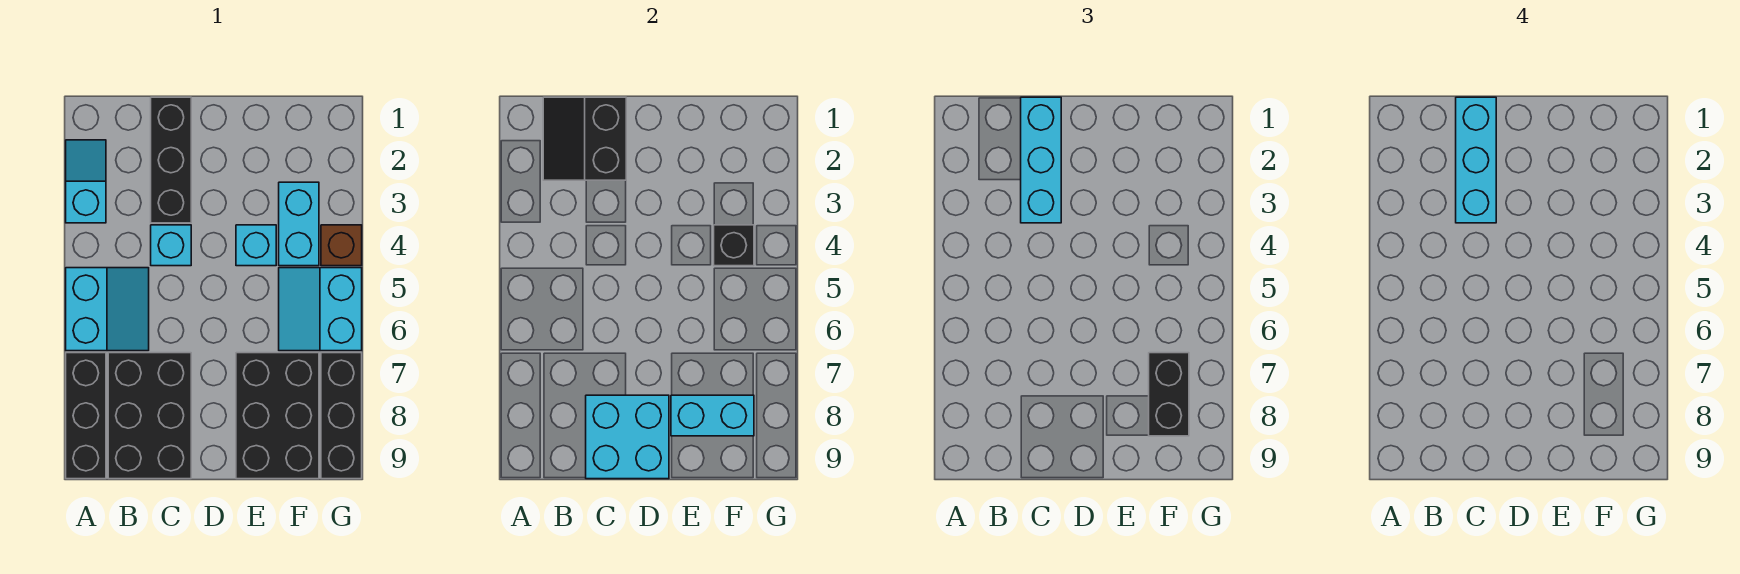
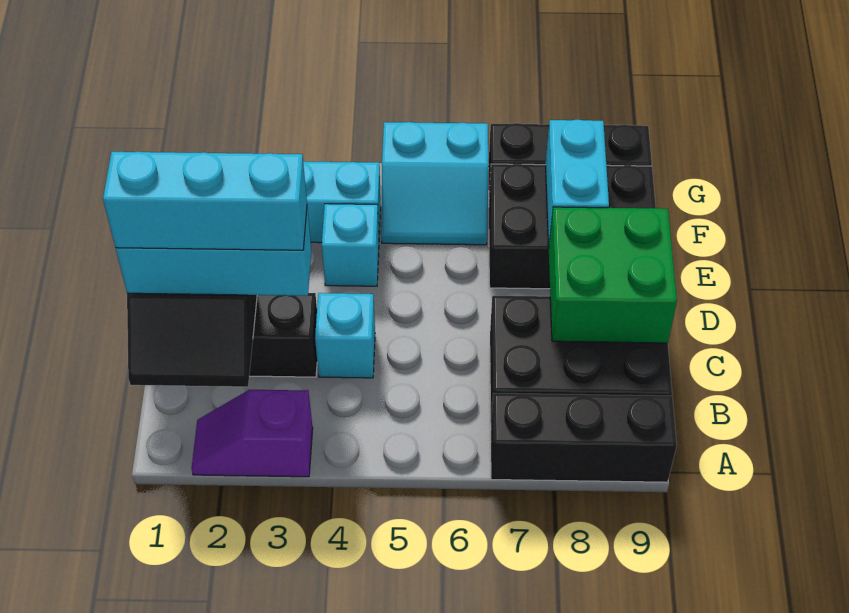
cyan 1x2 slope [66,140,106,223] -> purple 1x2 slope [192,390,313,477]
cyan 2x2 slope [66,268,149,351] -> none
cyan 2x2 brick [586,395,669,479] -> green 2x2 brick [549,207,677,343]
black 1x1 brick [714,225,754,266] -> none
black 1x2 brick [1149,353,1189,436] -> none
brown 1x1 brick [321,225,362,266] -> none

